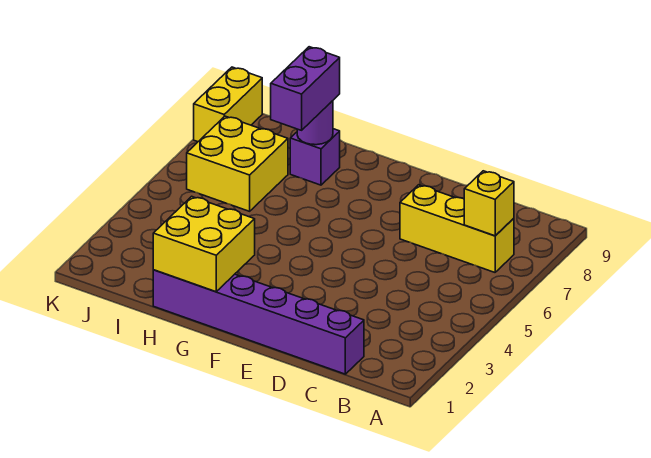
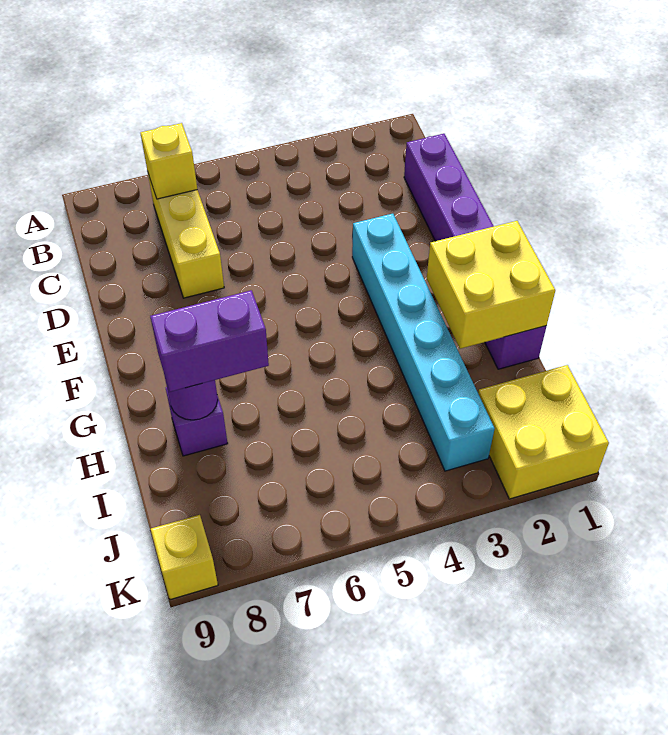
none -> cyan 1x6 brick [352,214,495,471]
yellow 2x2 brick [187,116,288,211] -> yellow 2x2 brick moved to [478,365,609,499]
yellow 1x2 brick [194,67,262,142] -> yellow 1x1 brick [151,515,218,600]

